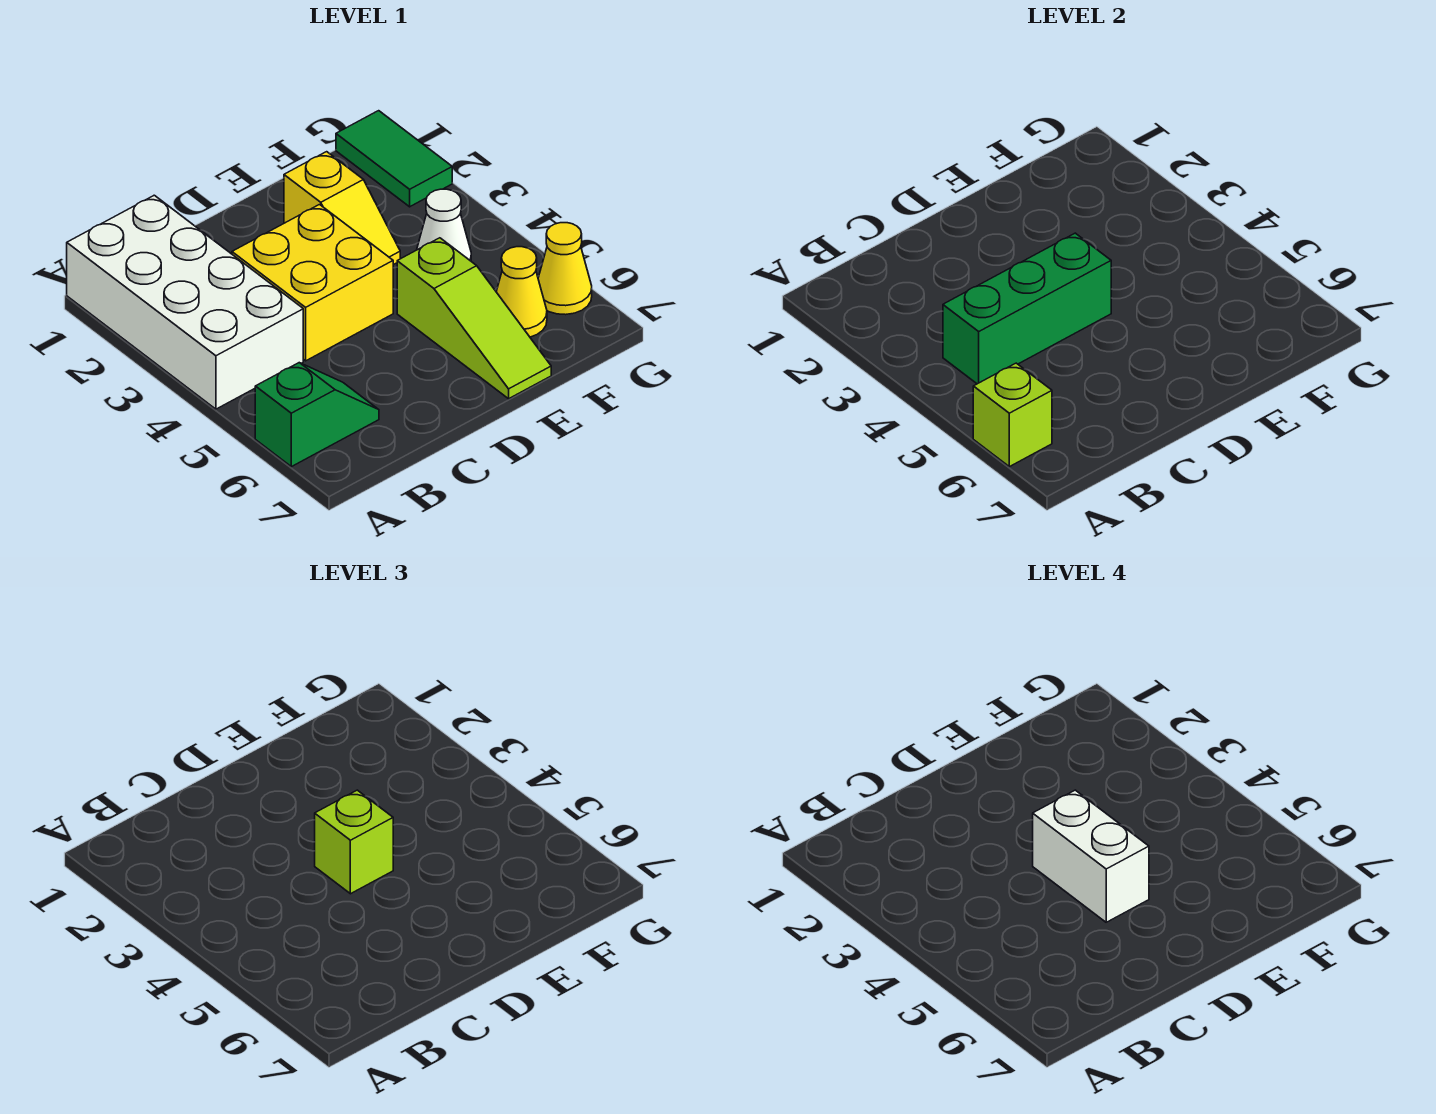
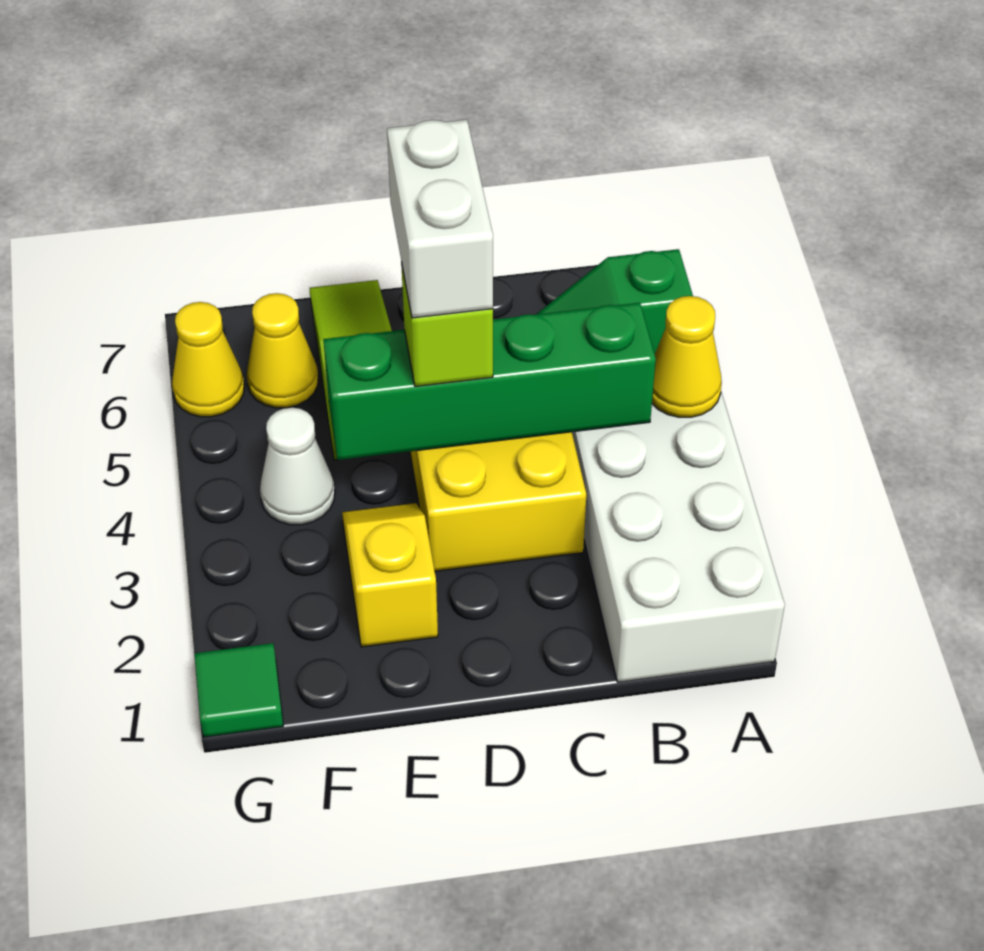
none -> yellow 1x1 cone [652,296,722,417]
lime 1x1 brick [973,363,1052,467] -> none
green 1x3 brick [943,233,1111,384] -> green 1x4 brick [323,303,656,460]
green 1x2 tile [336,111,452,207] -> green 1x1 tile [194,643,283,737]

